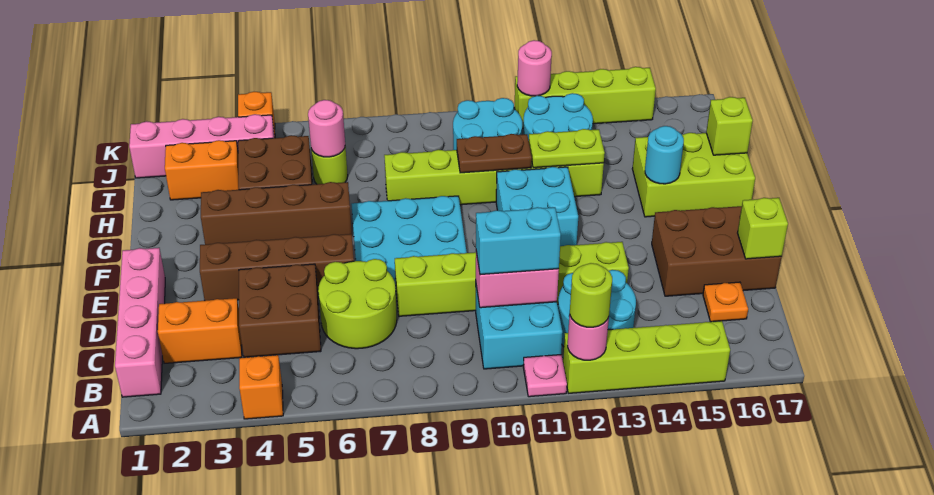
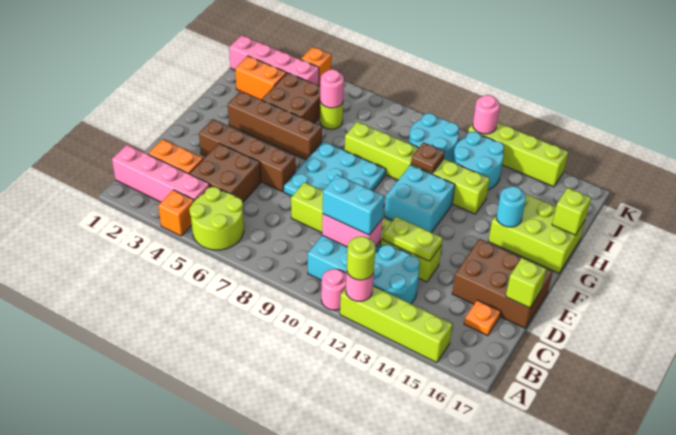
pink 1x1 plate [523,355,567,397] -> pink 1x1 round brick [321,269,347,310]
pink 1x4 brick [115,248,165,397] -> pink 1x4 brick turned to [112,145,209,202]
lime 2x2 round brick [318,259,397,349] -> lime 2x2 round brick moved to [189,187,244,250]
brown 1x2 plate [457,134,532,173] -> brown 1x1 plate [411,142,445,173]
lime 1x2 plate [529,129,605,168] -> lime 1x2 plate moved to [383,217,443,261]

